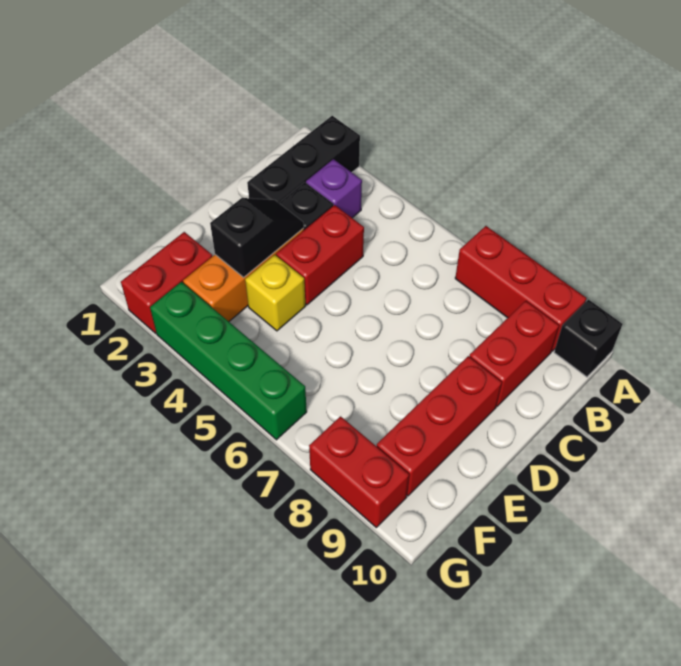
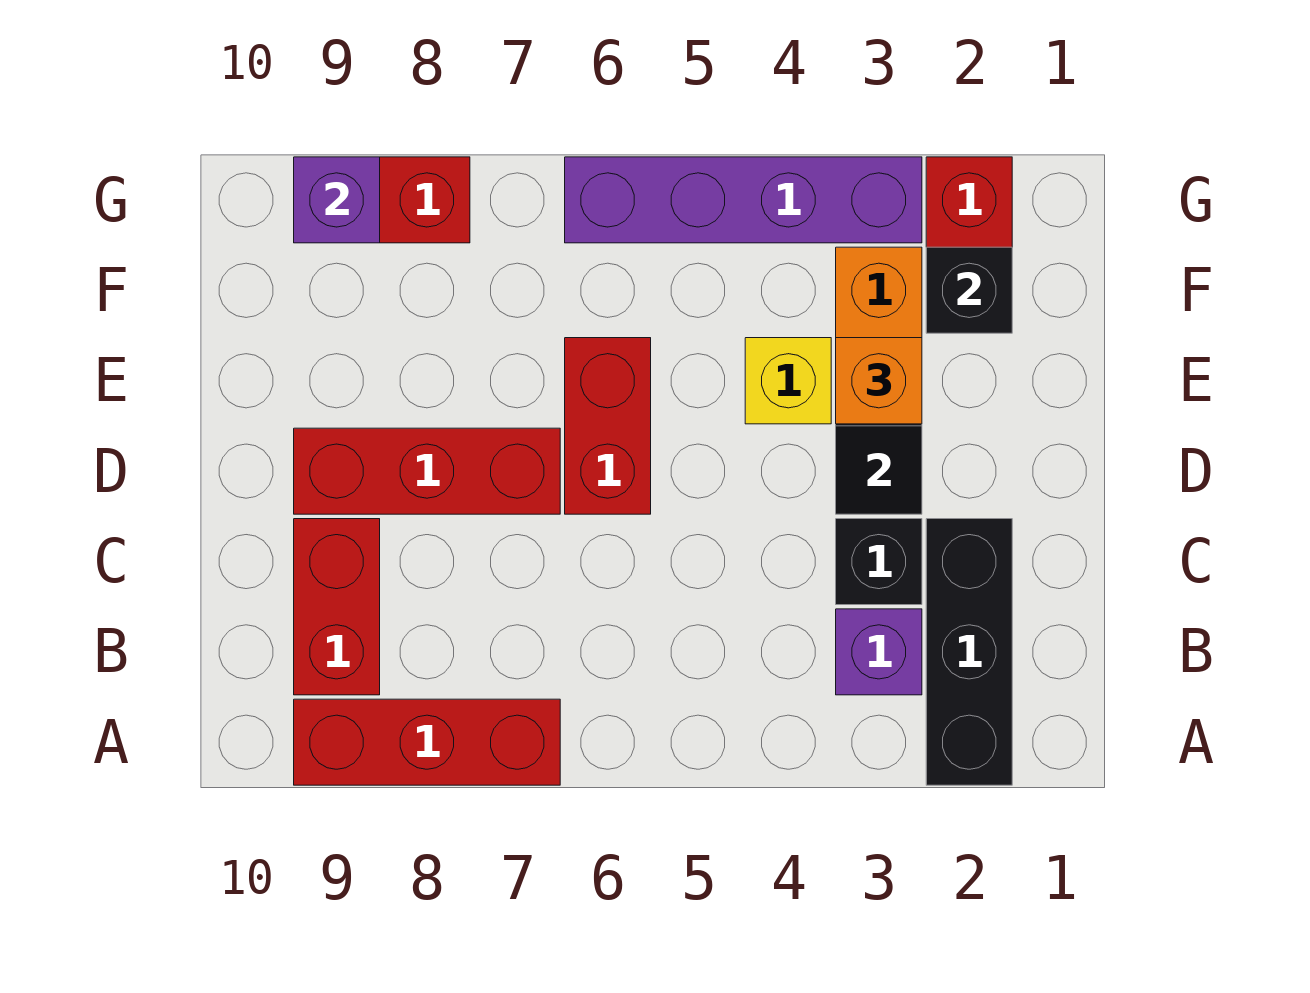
black 1x1 brick [554,300,623,377] -> black 1x1 brick moved to [926,247,1012,333]
red 1x2 brick [276,205,364,305] -> red 1x2 brick moved to [565,338,651,514]
red 1x3 brick [377,356,502,496] -> red 1x3 brick turned to [294,428,560,514]
none -> orange 1x1 brick [836,338,922,424]
green 1x4 brick [150,282,307,440] -> purple 1x4 brick [565,157,922,243]
none -> purple 1x1 brick [294,157,380,243]

